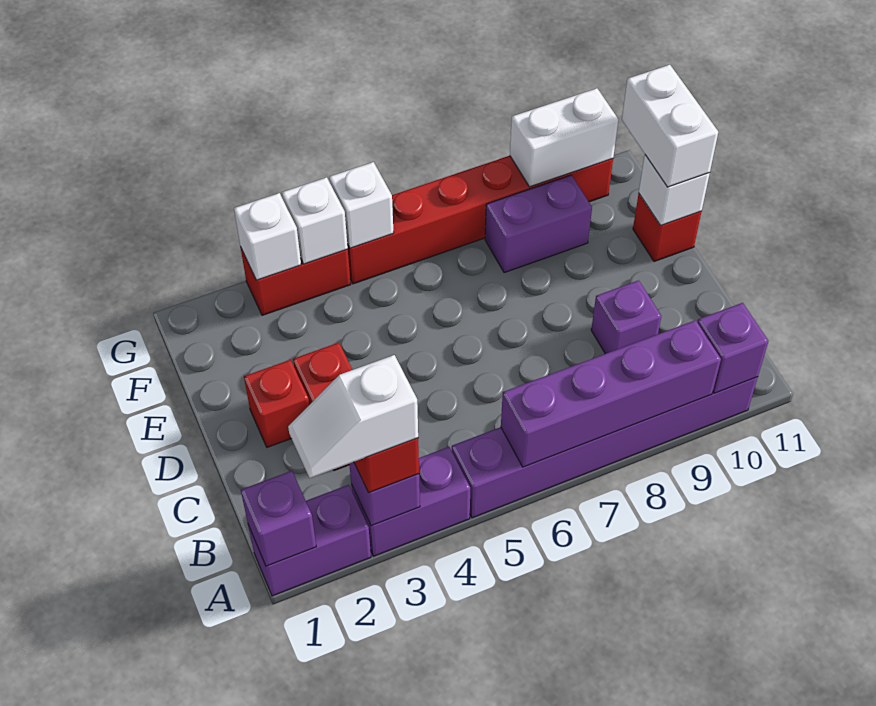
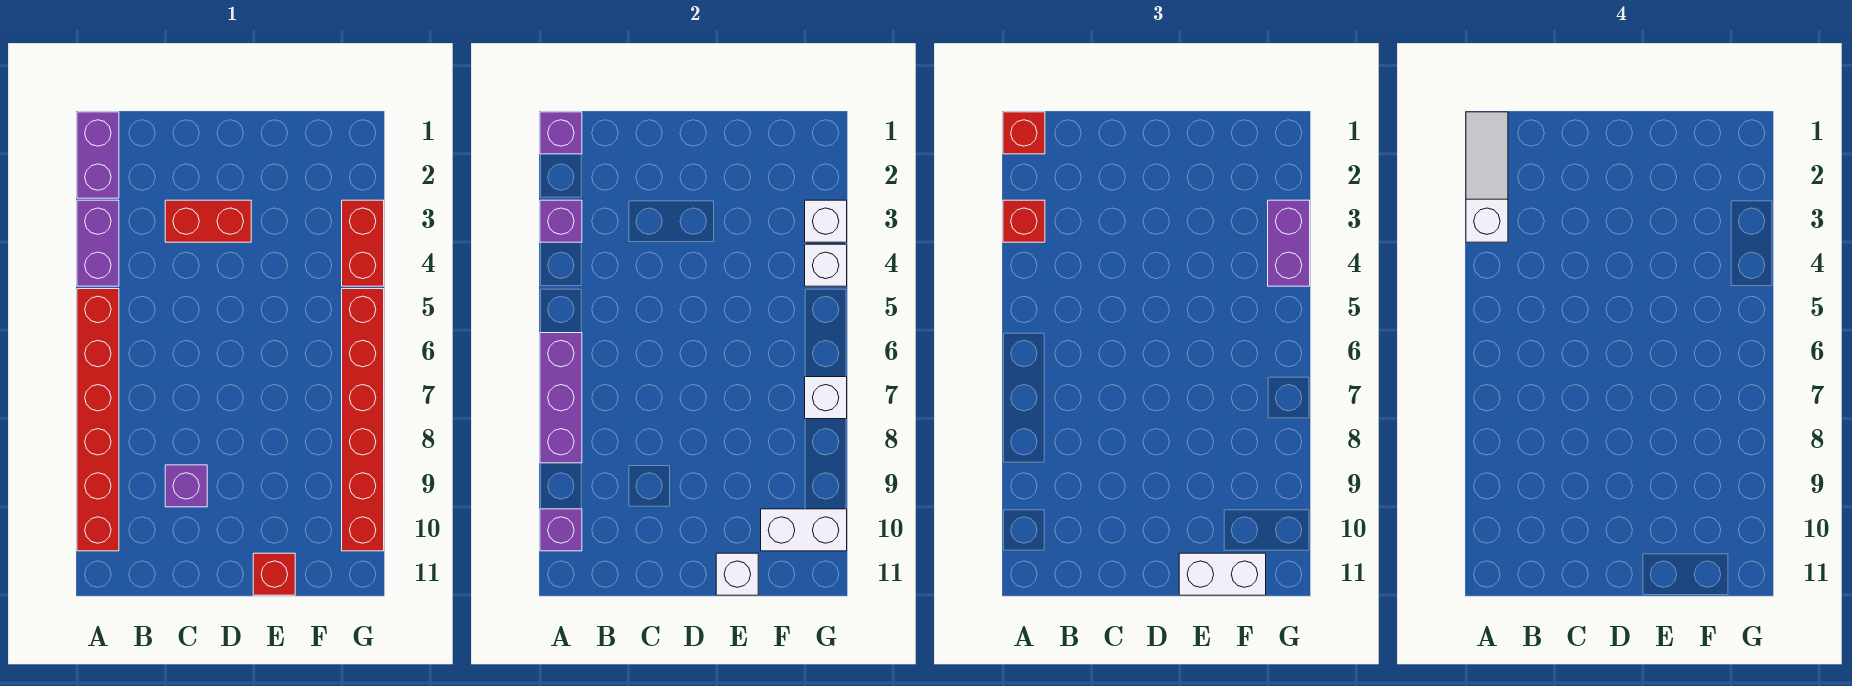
white 1x2 slope [288,355,418,478] -> white 1x3 slope [1466,112,1508,242]
purple 1x6 brick [452,377,758,518] -> red 1x6 brick [77,289,119,551]
purple 1x4 brick [501,320,721,467] -> purple 1x3 brick [540,333,582,463]
red 1x1 brick [244,360,309,447] -> red 1x1 brick moved to [1003,112,1045,154]
purple 1x2 brick [485,175,592,273] -> purple 1x2 brick moved to [1268,200,1310,286]
white 1x1 brick [329,162,394,248] -> white 1x1 brick moved to [805,377,847,419]
white 1x2 brick [510,88,618,187] -> white 1x2 brick turned to [761,509,847,551]

